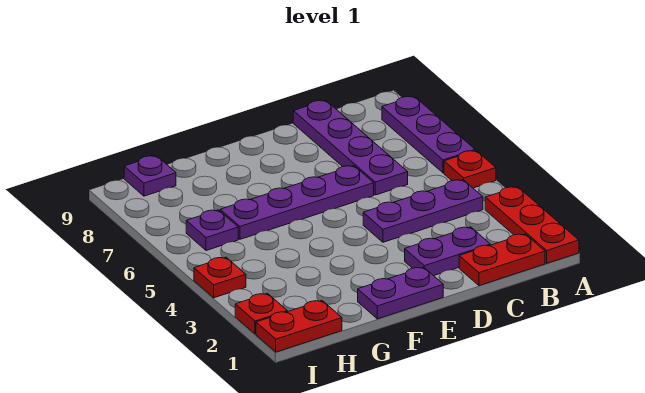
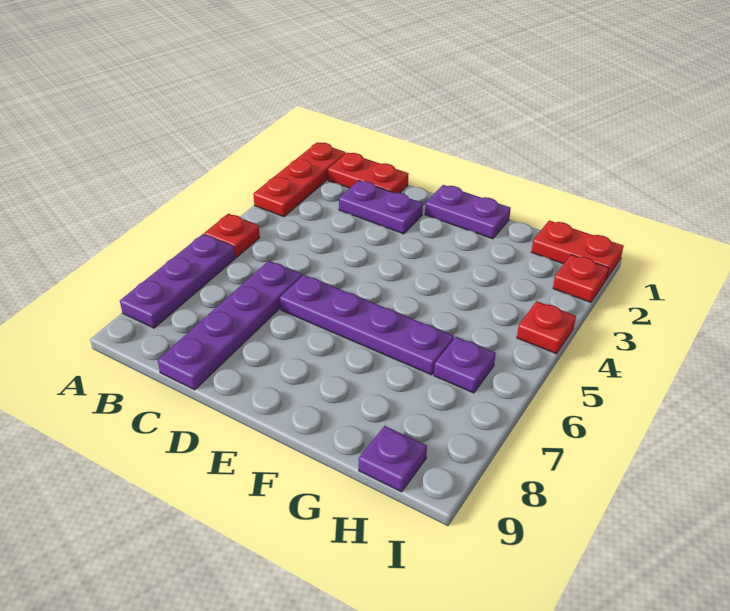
purple 1x3 plate [363,180,483,242] -> none

